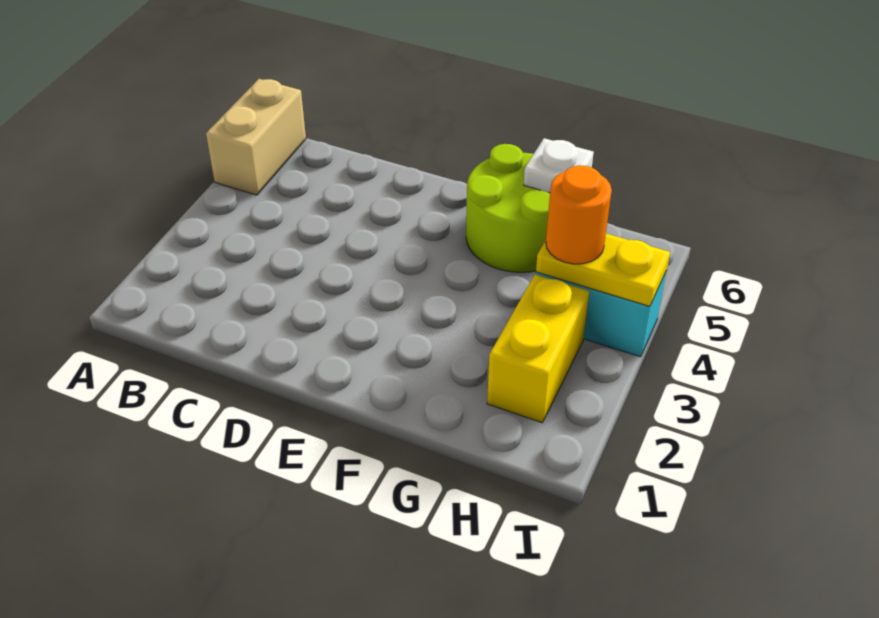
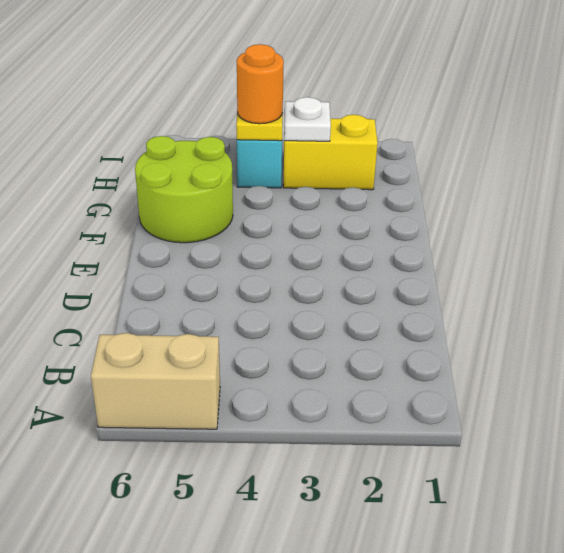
white 1x1 plate [524,138,594,193] -> white 1x1 plate moved to [284,97,331,141]

